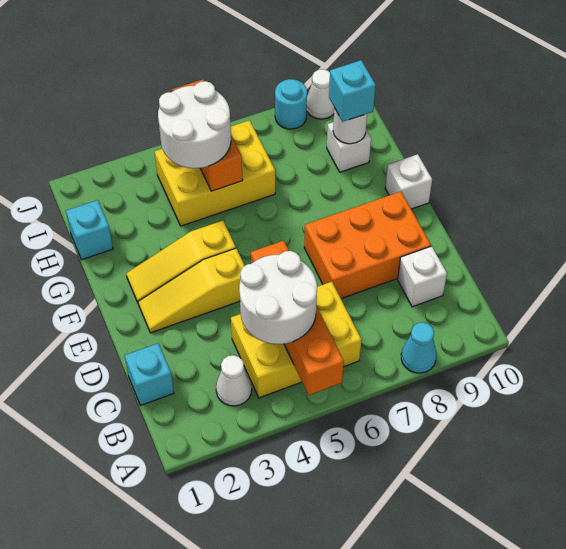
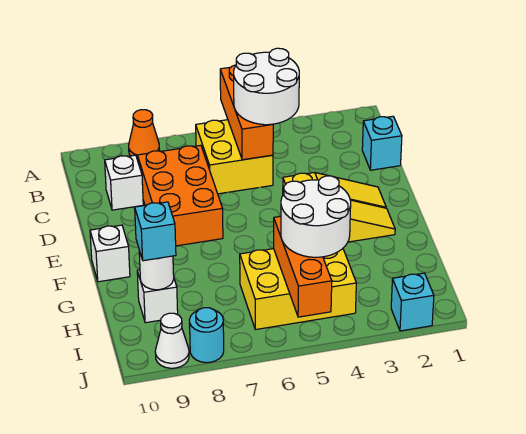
orange 1x4 brick [251,241,344,395] -> orange 1x3 brick [220,65,273,160]
cyan 1x1 cone [401,322,437,373] -> orange 1x1 cone [129,110,160,160]
white 1x1 cone [216,355,252,406] -> none
yellow 2x3 brick [231,282,361,398] -> yellow 2x2 brick [196,120,273,194]
orange 2x3 brick [304,192,431,299] -> orange 2x3 brick turned to [137,145,223,246]
cyan 1x1 brick [66,200,113,260] -> cyan 1x1 brick moved to [391,273,434,331]

